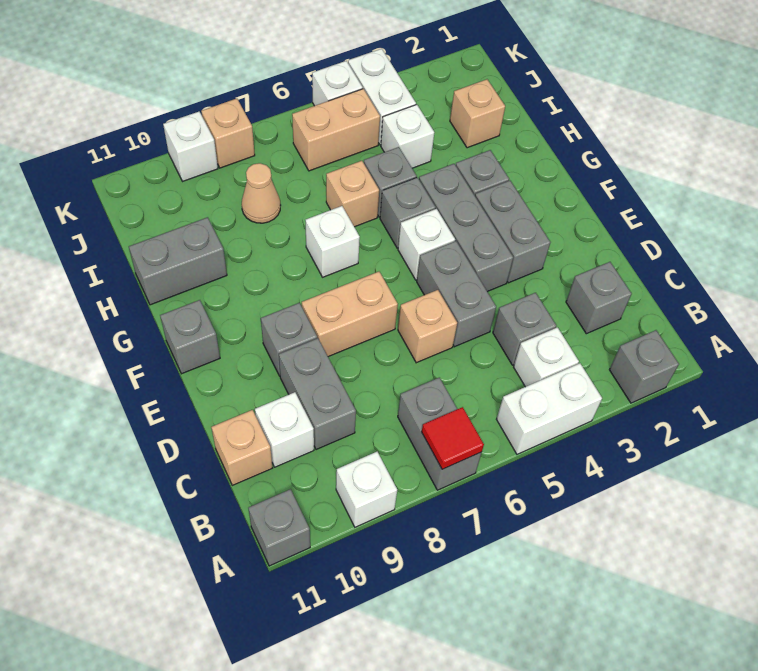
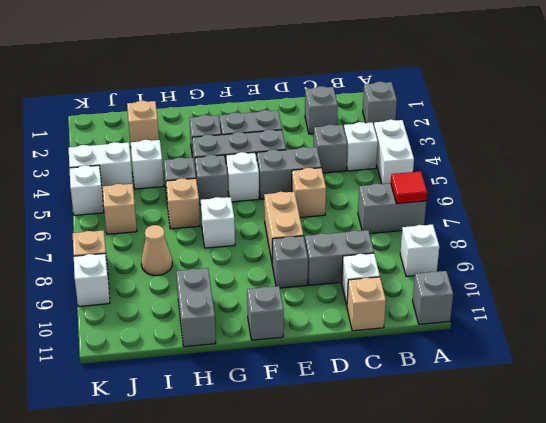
tan 1x2 brick [292,89,380,171] -> tan 1x1 brick [103,184,137,234]

